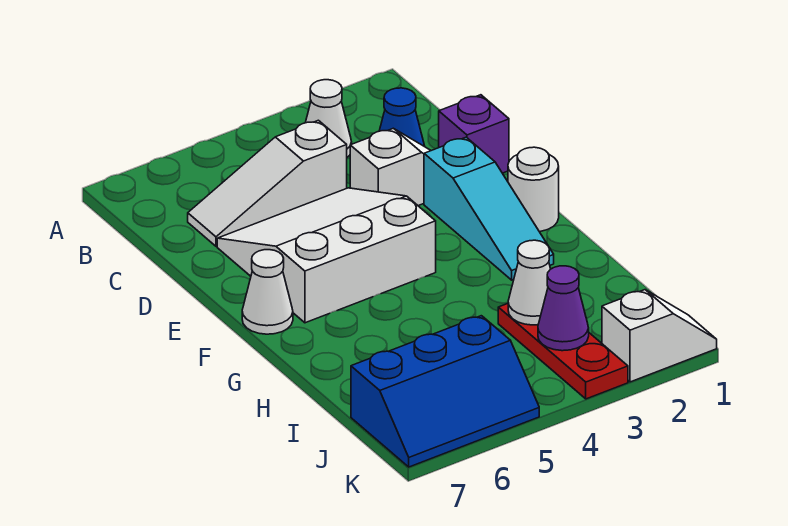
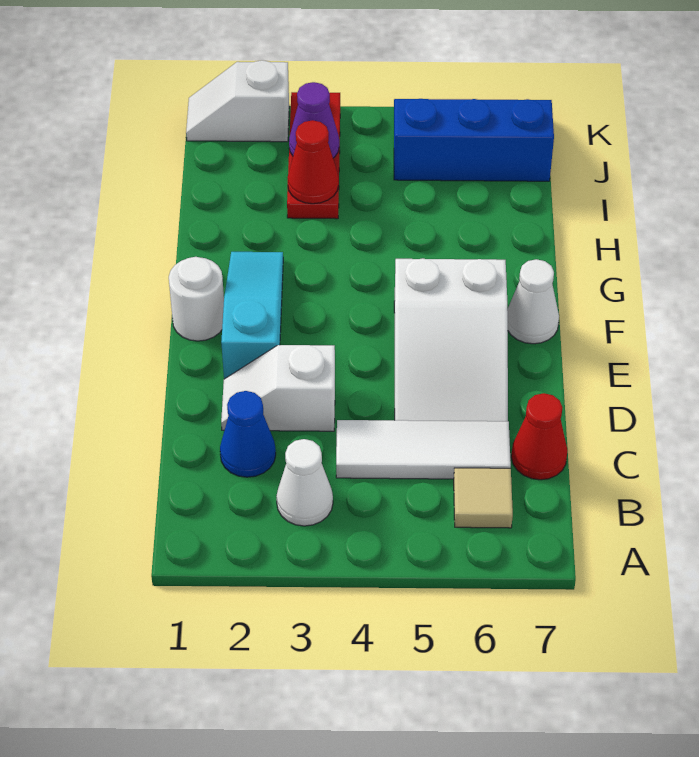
none -> tan 1x1 tile [454,468,513,528]
white 1x3 slope [188,120,347,246] -> white 1x3 tile [336,420,511,479]
none -> red 1x1 cone [511,393,568,480]
purple 1x1 brick [439,95,509,173] -> none
white 3x3 slope [217,188,436,323] -> white 2x3 slope [394,258,508,421]
white 1x1 cone [508,240,550,325] -> red 1x1 cone [288,120,339,204]

